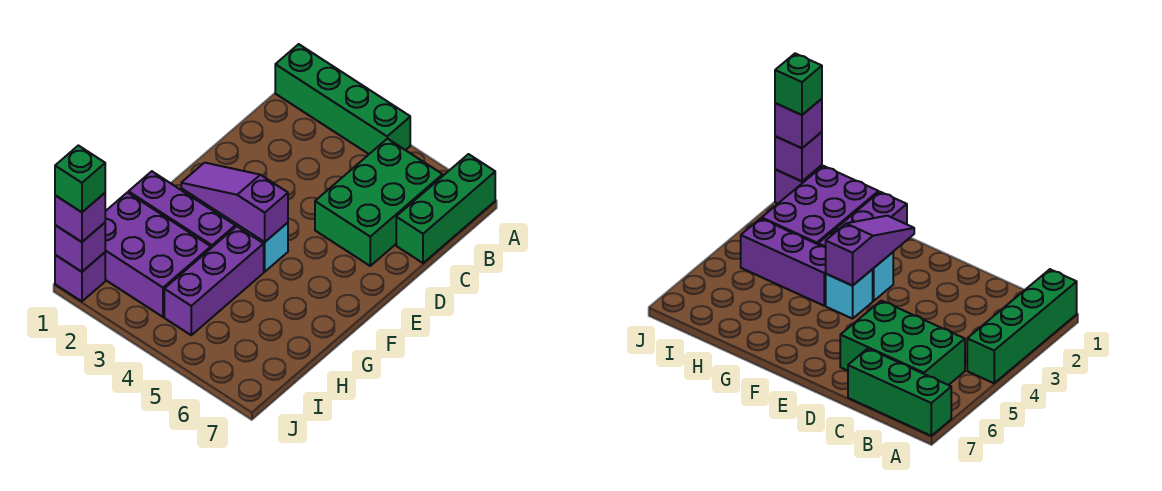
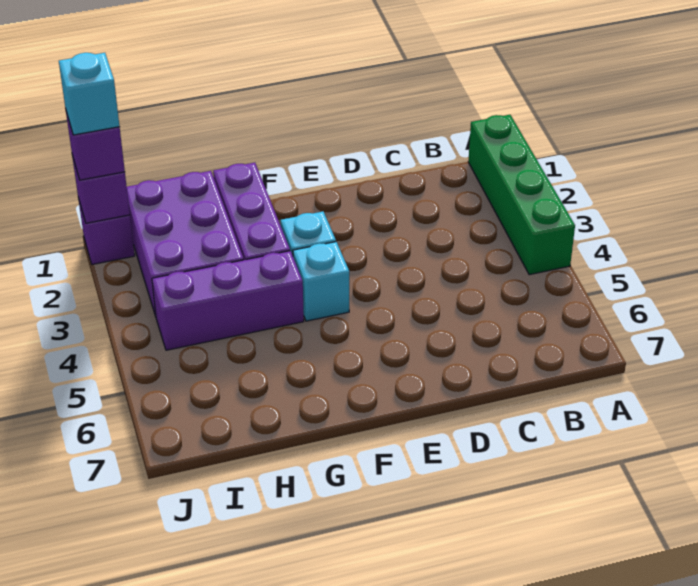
green 1x3 brick [396,154,495,263] -> none
green 2x3 brick [315,139,443,266] -> none
purple 1x3 slope [181,163,288,242] -> none
green 1x1 brick [55,146,105,212] -> cyan 1x1 brick [59,53,120,135]

